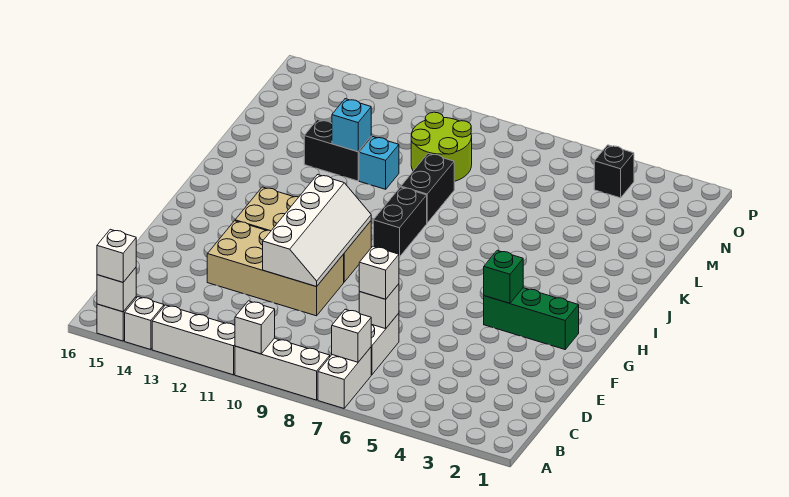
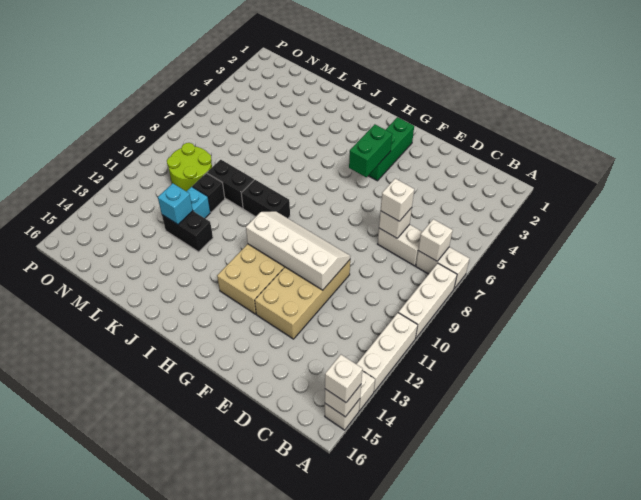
white 1x1 brick [235,301,275,354] -> none
green 1x1 brick [484,250,523,303] -> green 1x2 brick [349,124,392,177]
black 1x2 brick [304,120,371,181] -> black 1x2 brick turned to [162,211,213,252]
black 1x1 brick [594,145,634,198] -> black 1x1 brick moved to [192,173,225,212]

